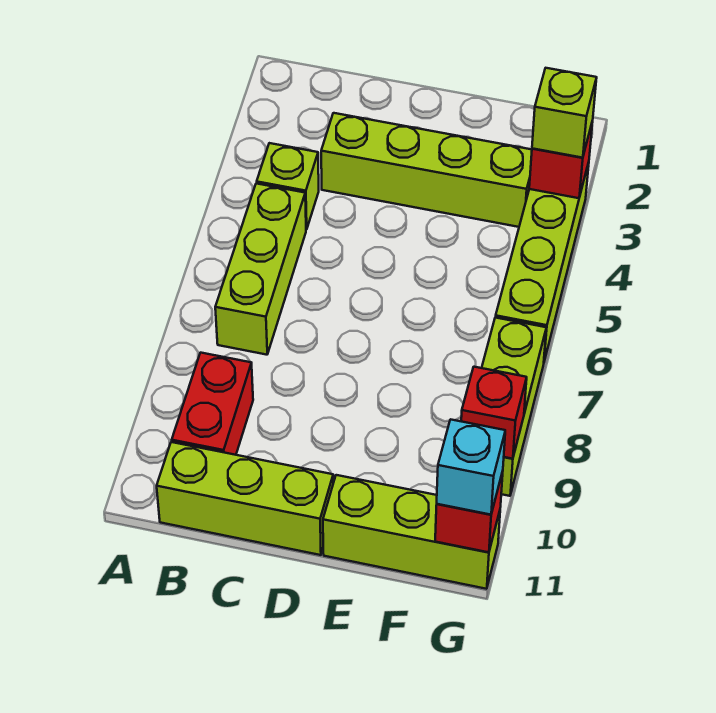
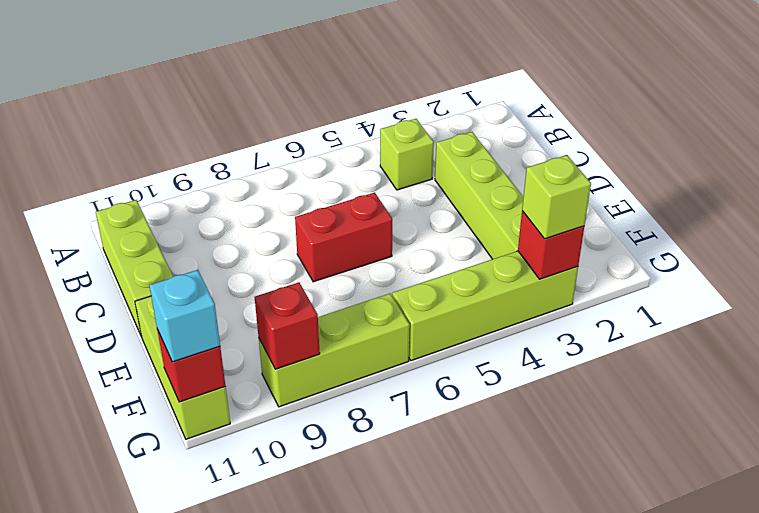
lime 1x3 brick [215,183,306,355] -> none
red 1x2 brick [172,353,253,455] -> red 1x2 brick moved to [295,193,392,282]

